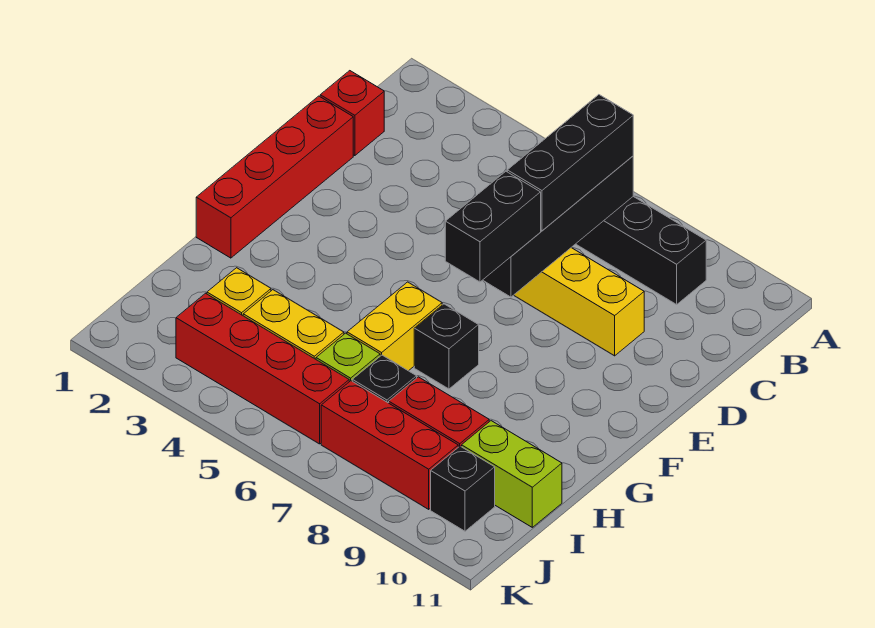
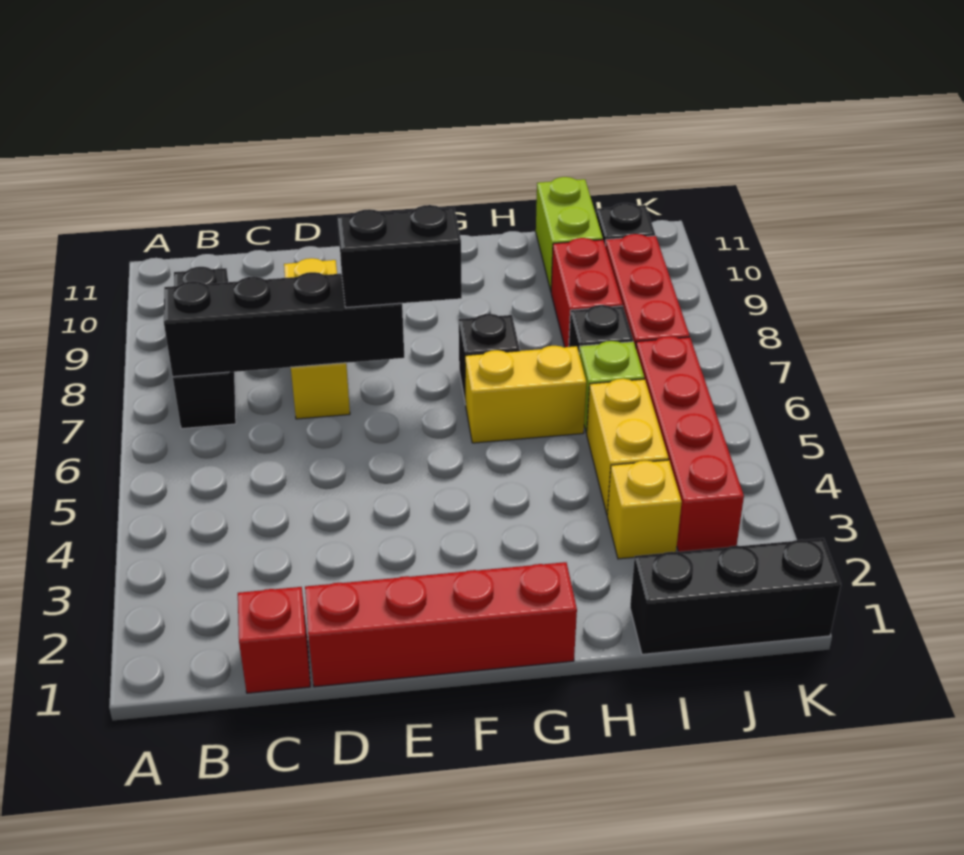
black 1x3 brick [507,95,633,231] -> black 1x3 brick moved to [630,538,841,654]

